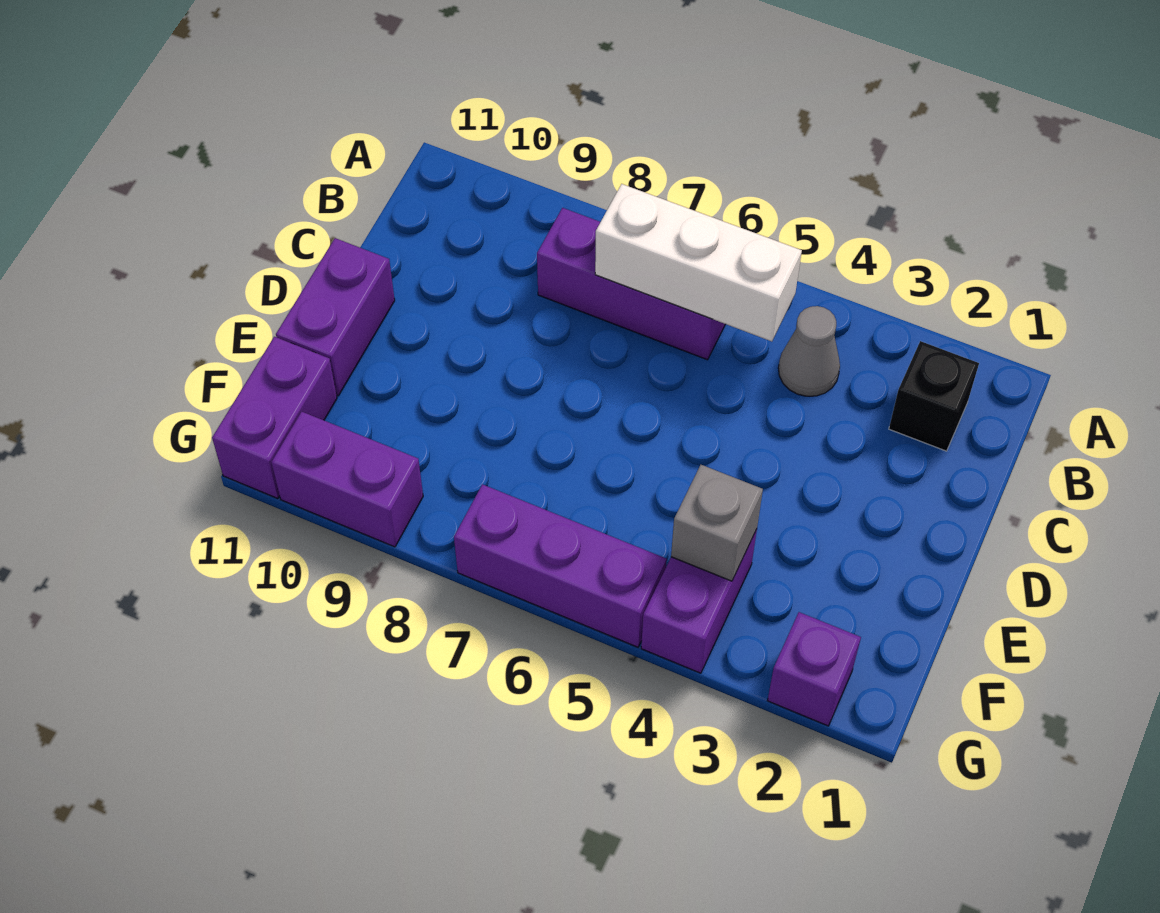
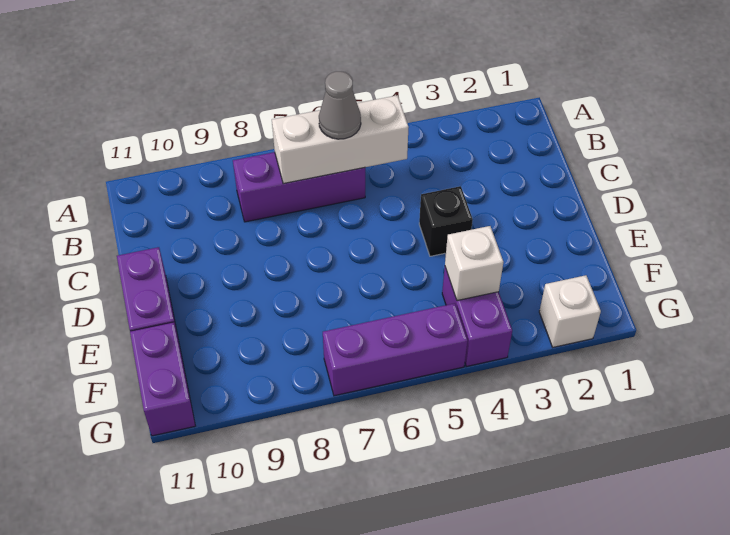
black 1x1 brick [889,341,979,451] -> black 1x1 brick moved to [419,186,473,256]
grey 1x1 cone [778,306,840,396] -> grey 1x1 cone moved to [319,71,361,139]
grey 1x1 brick [671,465,763,581] -> white 1x1 brick [445,226,503,301]
purple 1x1 brick [767,612,861,726] -> white 1x1 brick [539,275,601,347]
purple 1x2 brick [271,412,423,547] -> none

